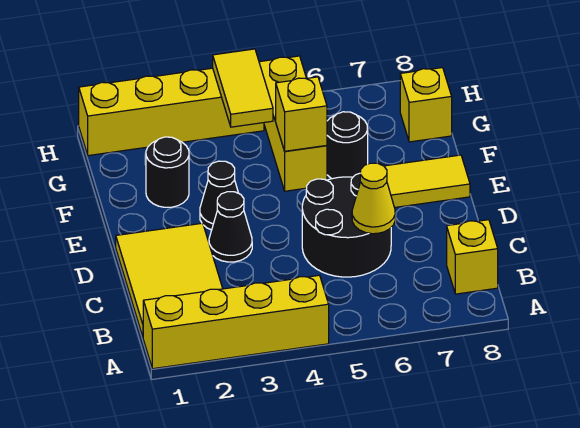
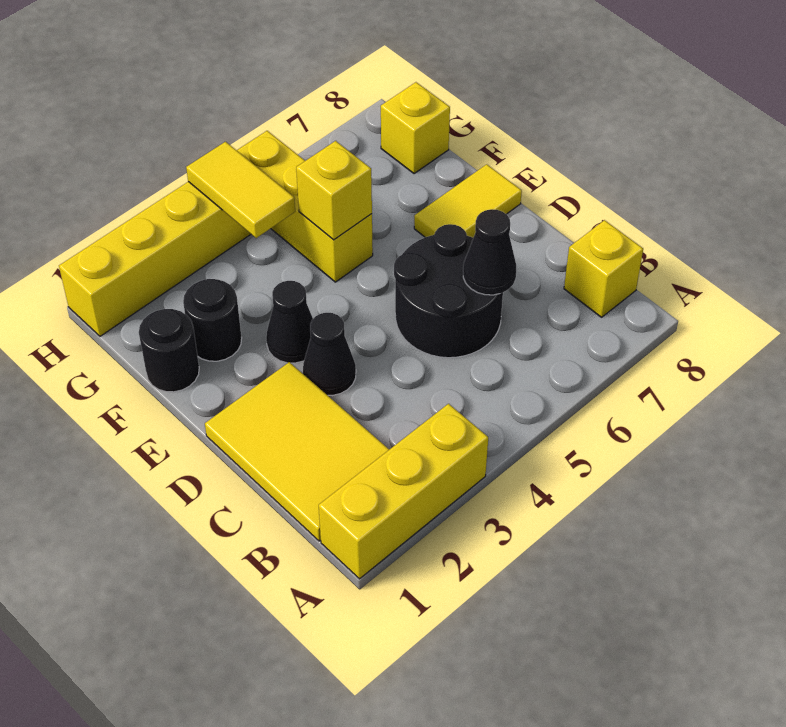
yellow 1x4 brick [143,275,329,369] -> yellow 1x3 brick [319,404,488,579]
yellow 1x1 cone [352,163,395,234] -> black 1x1 cone [463,209,516,295]
black 1x1 round brick [327,112,368,179] -> black 1x1 round brick moved to [139,309,199,392]

